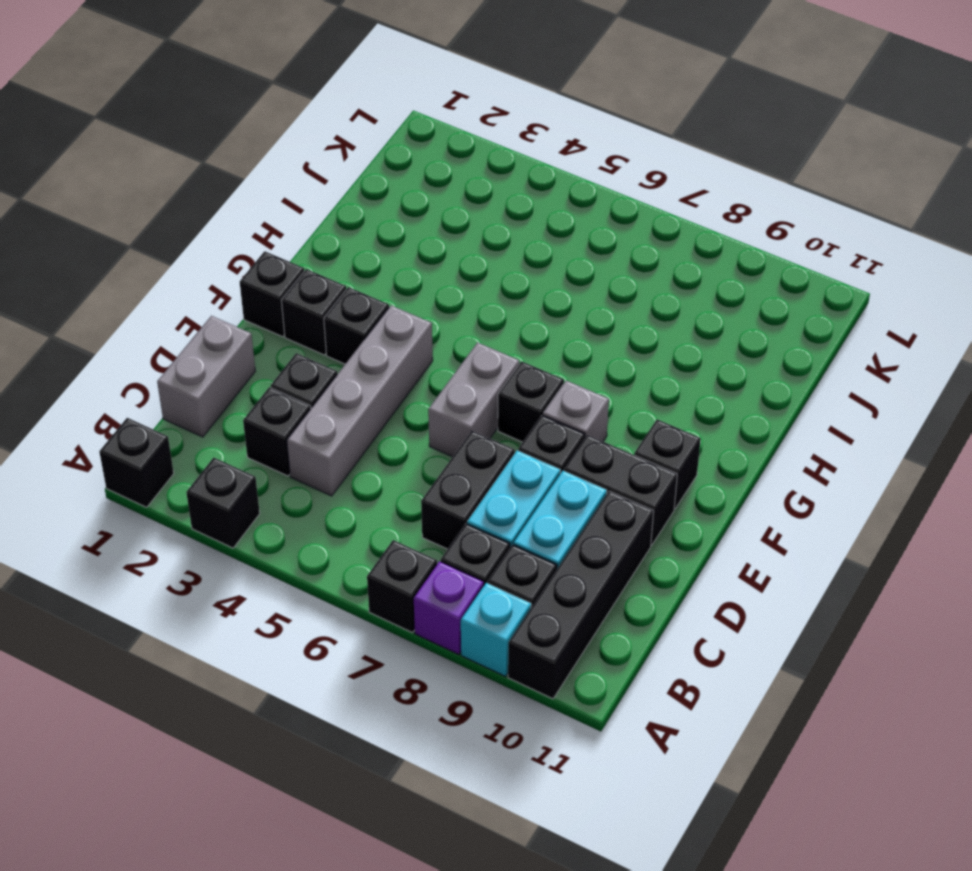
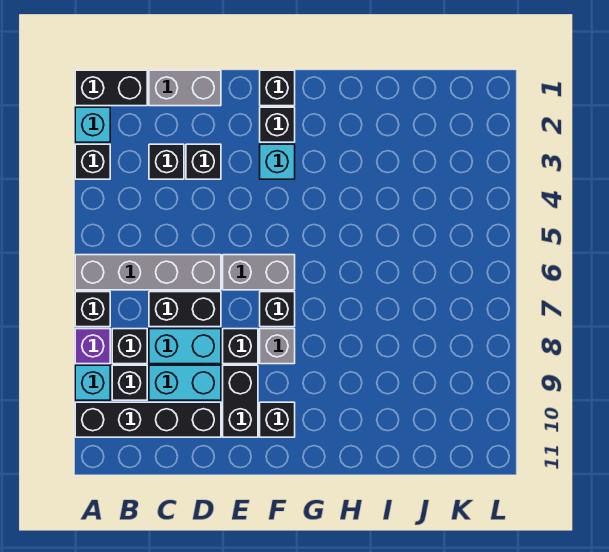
black 1x1 brick [99,418,174,507] -> black 1x2 brick [75,70,147,106]
none -> cyan 1x1 brick [75,107,110,142]
grey 1x4 brick [287,305,433,496] -> grey 1x4 brick moved to [75,255,221,290]
black 1x1 brick [324,287,389,364] -> cyan 1x1 brick [260,144,295,179]

